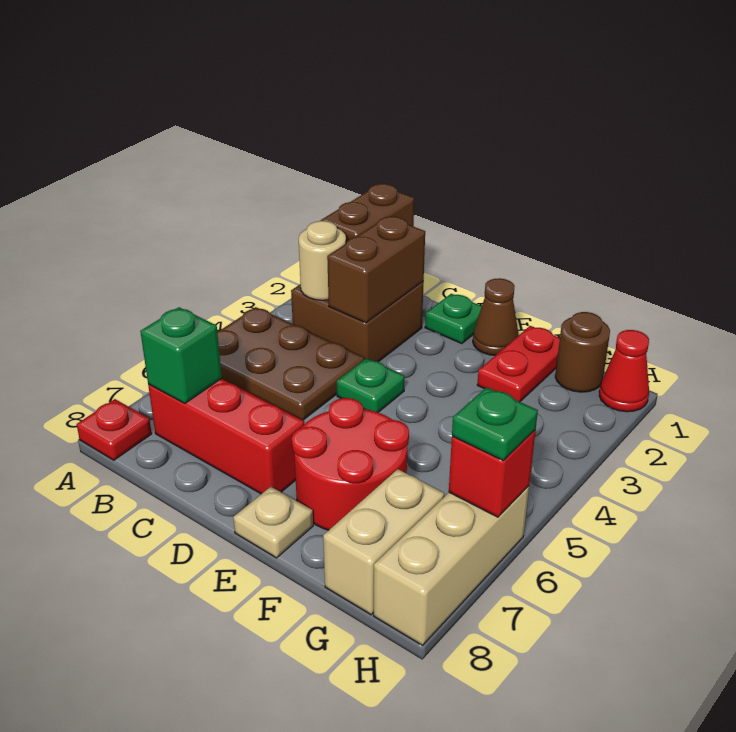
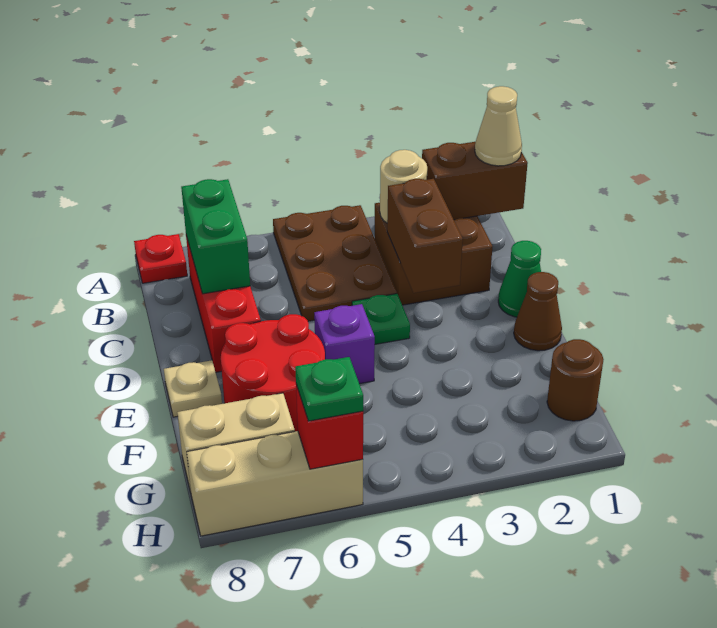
none -> tan 1x1 cone [475,86,522,166]
green 1x1 brick [140,307,222,403] -> green 1x2 brick [181,179,250,294]
brown 1x2 brick [327,217,425,323] -> brown 1x2 brick turned to [387,179,463,293]
green 1x1 plate [425,294,482,344] -> green 1x1 cone [498,241,541,317]
none -> purple 1x1 brick [314,304,375,384]
red 1x2 plate [477,326,560,402] -> none
red 1x1 cone [599,330,649,412] -> none

